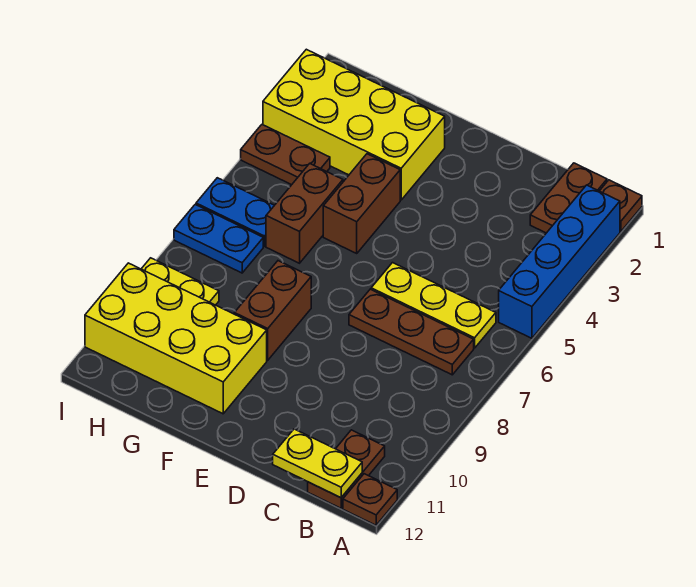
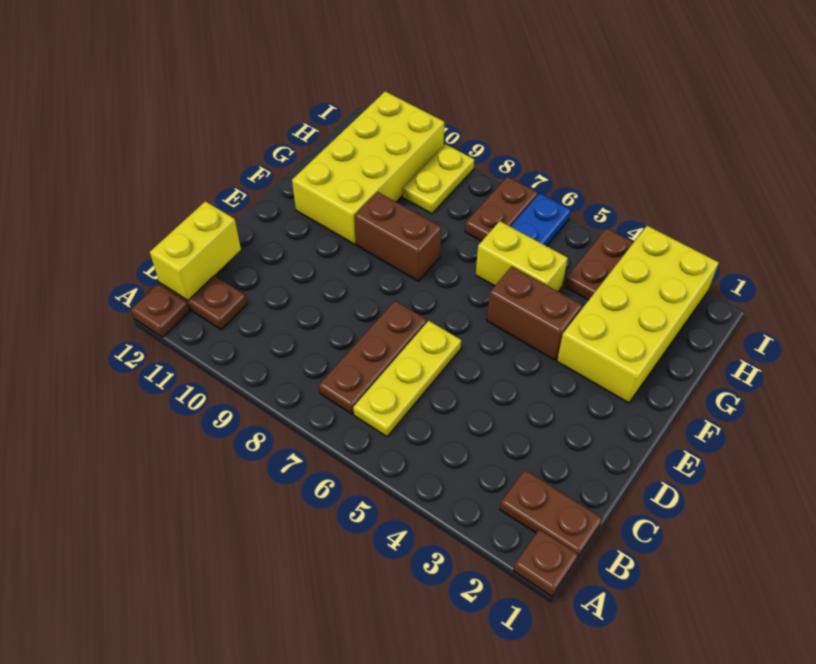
blue 1x4 brick [499,185,620,338] -> none
yellow 1x2 plate [273,429,362,498] -> yellow 1x2 brick [150,201,241,300]
brown 1x2 brick [266,164,343,263] -> yellow 1x2 brick [476,221,568,292]
blue 1x2 plate [174,205,263,273] -> brown 1x2 plate [465,177,538,241]

